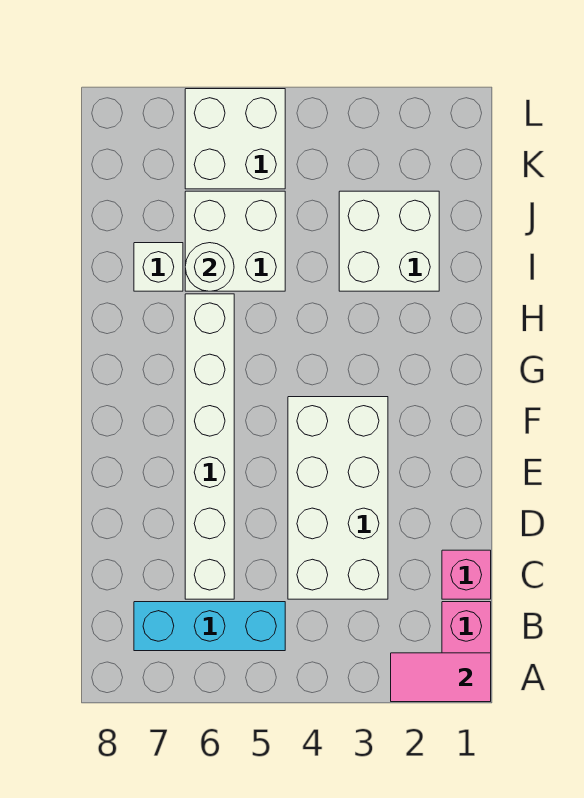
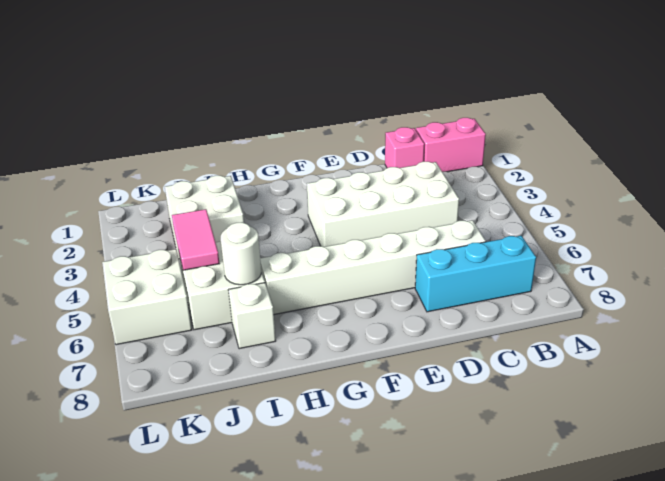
pink 1x2 tile [391,653,491,702] -> pink 1x2 tile moved to [172,209,220,270]
cyan 1x3 brick [134,602,285,651] -> cyan 1x3 brick turned to [415,236,536,312]

